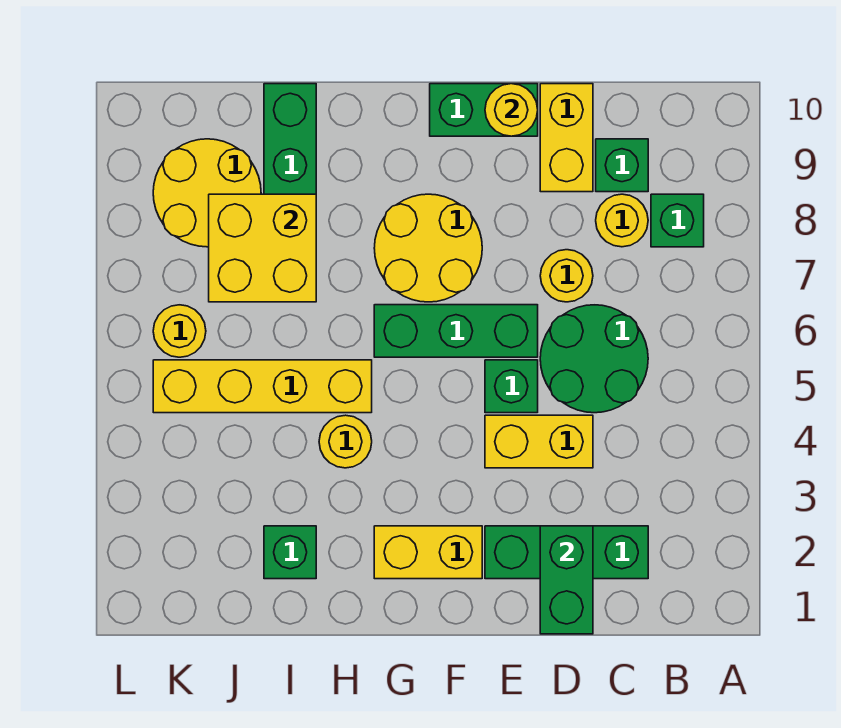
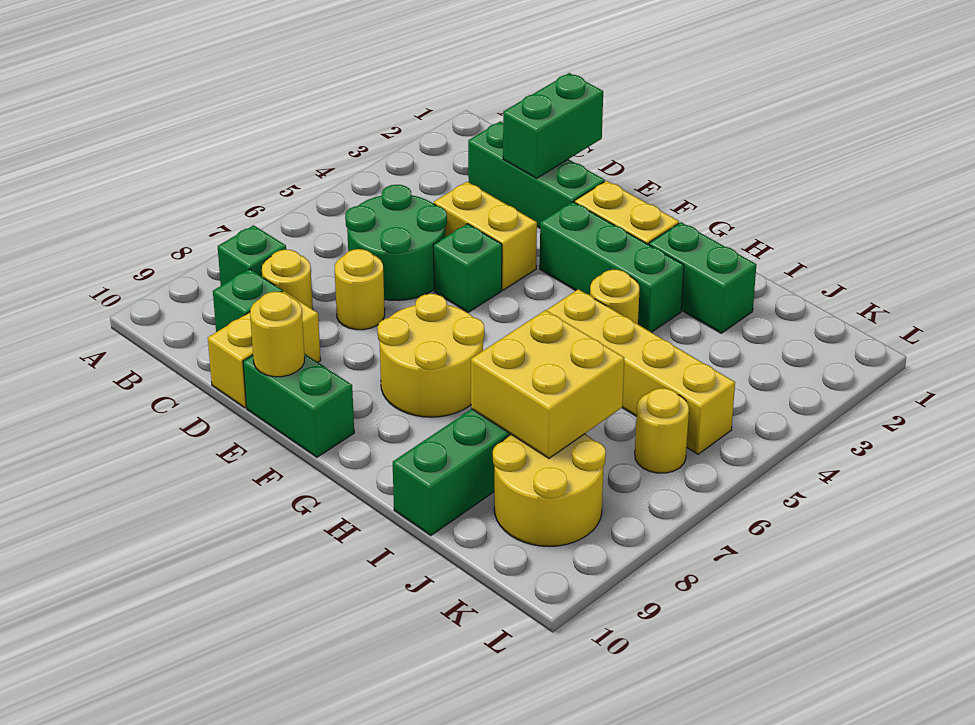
green 1x3 brick [374,305,538,357] -> green 1x3 brick moved to [540,202,684,332]
green 1x1 brick [264,526,316,579] -> green 1x2 brick [649,222,756,333]

